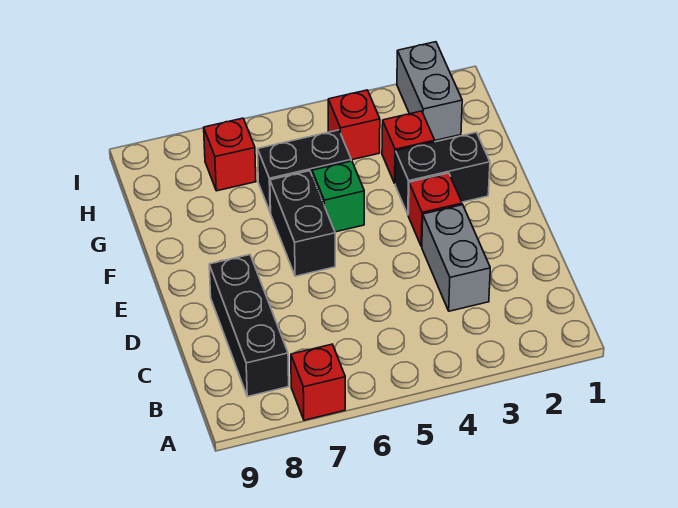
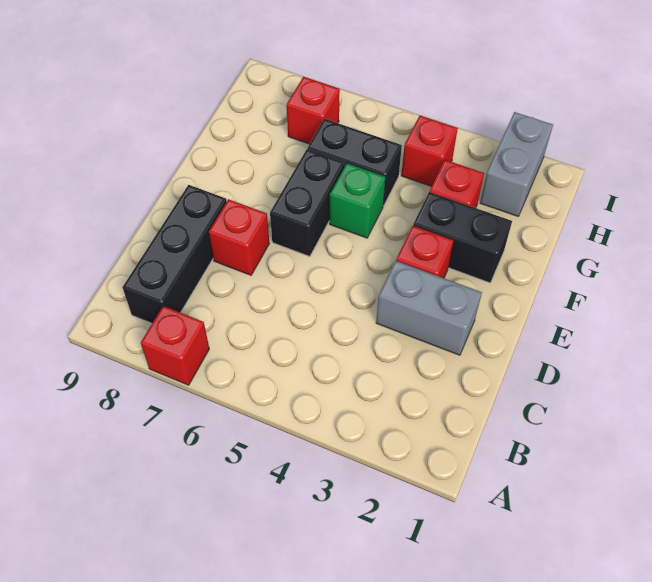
grey 1x2 brick [422,205,490,311] -> grey 1x2 brick turned to [376,261,482,355]
none -> red 1x1 brick [209,199,270,275]

